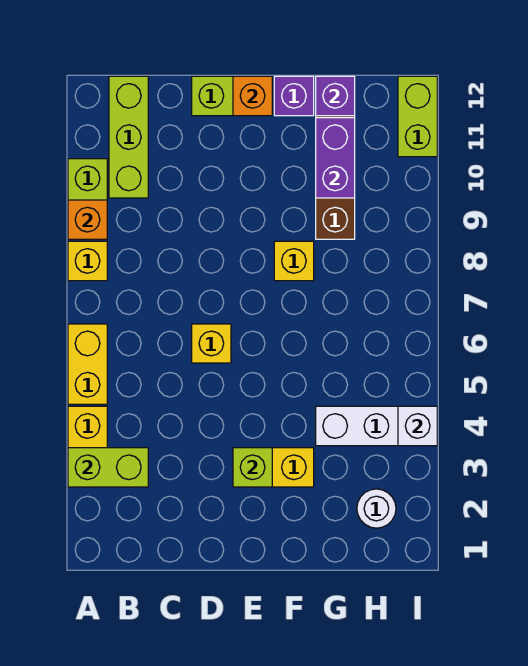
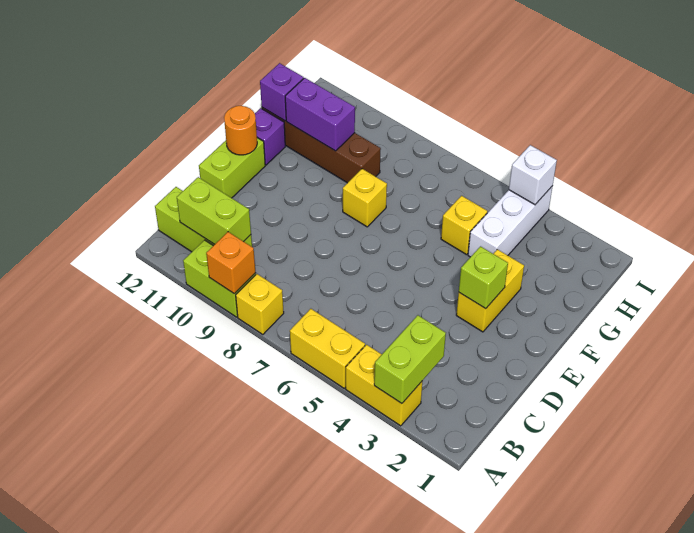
yellow 1x1 brick [192,324,231,363] -> yellow 1x1 brick moved to [441,196,487,255]
orange 1x1 brick [233,76,272,116] -> orange 1x1 round brick [224,106,257,155]
white 1x1 round brick [357,489,396,528] -> none
lime 1x2 brick [398,76,437,157] -> lime 1x2 brick moved to [177,177,251,244]

